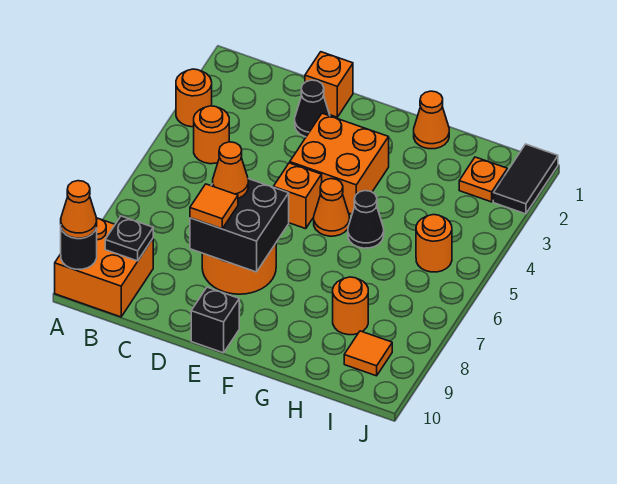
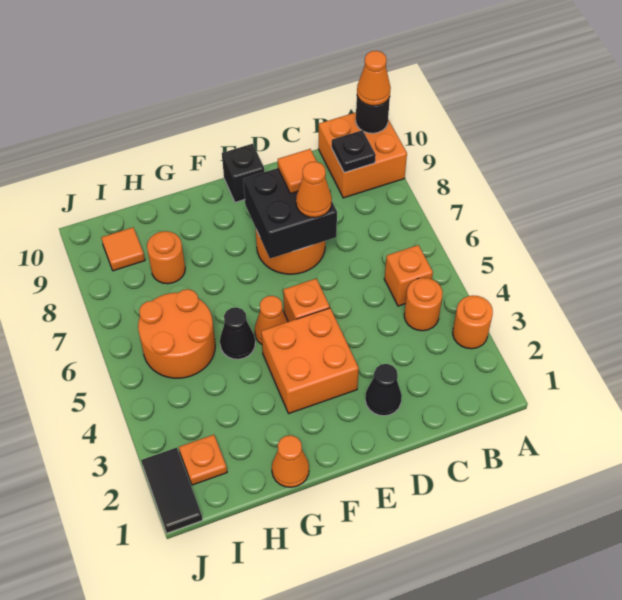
orange 1x1 brick [305,52,353,117] -> orange 1x1 brick moved to [384,245,433,306]
orange 1x1 round brick [416,215,452,272] -> orange 2x2 round brick [138,289,215,378]

